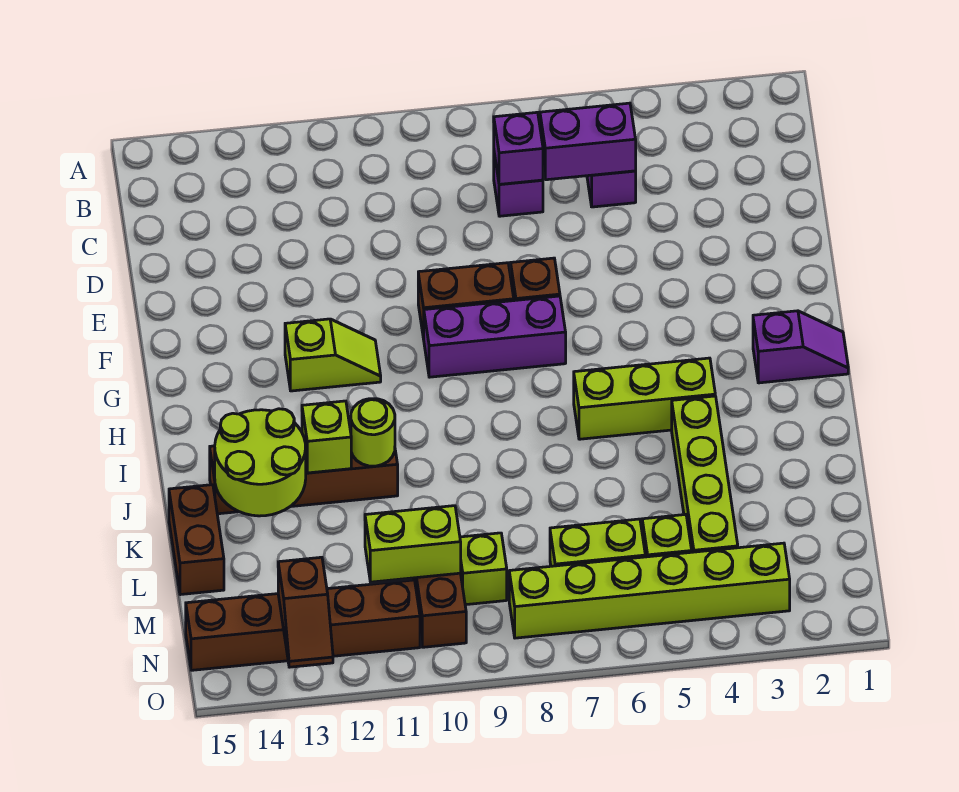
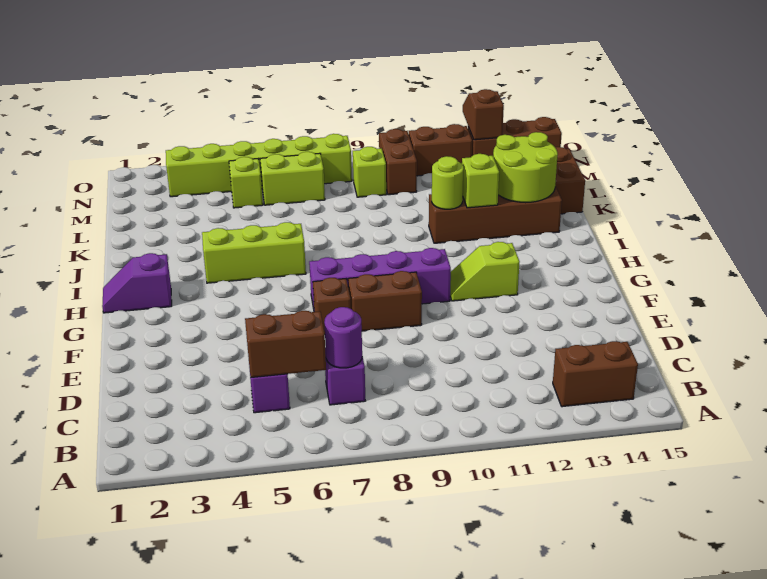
none -> brown 1x2 brick [553,341,638,407]
purple 1x2 brick [540,103,636,180] -> brown 1x2 brick [245,311,326,377]
purple 1x1 brick [494,112,543,184] -> purple 1x1 round brick [324,307,362,368]
purple 1x3 brick [424,296,566,377] -> purple 1x4 brick [309,248,451,309]
lime 1x4 brick [672,396,738,552] -> none
lime 1x2 brick [365,506,461,582] -> none

